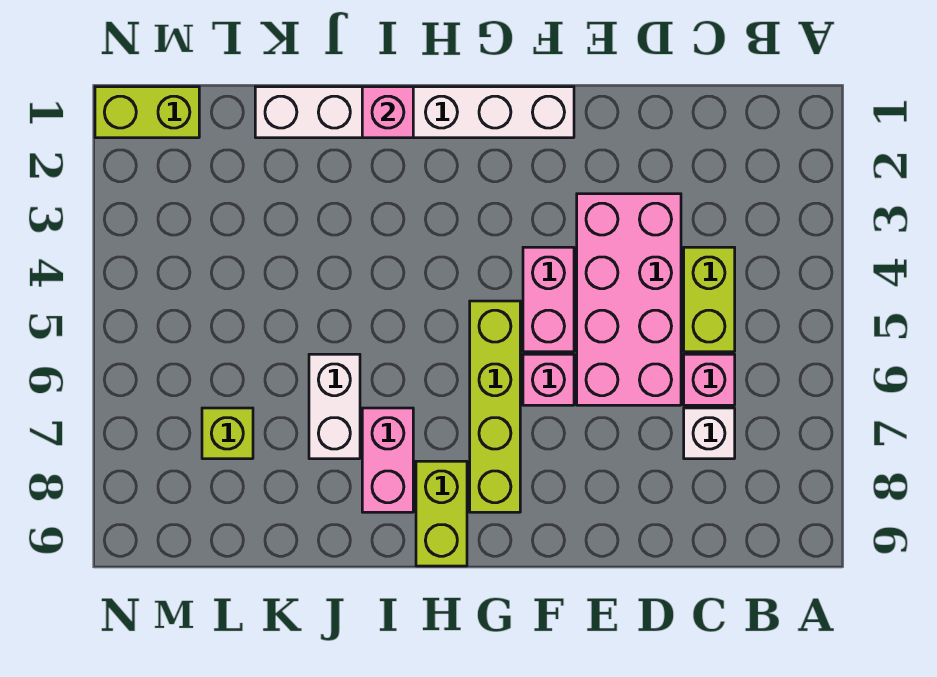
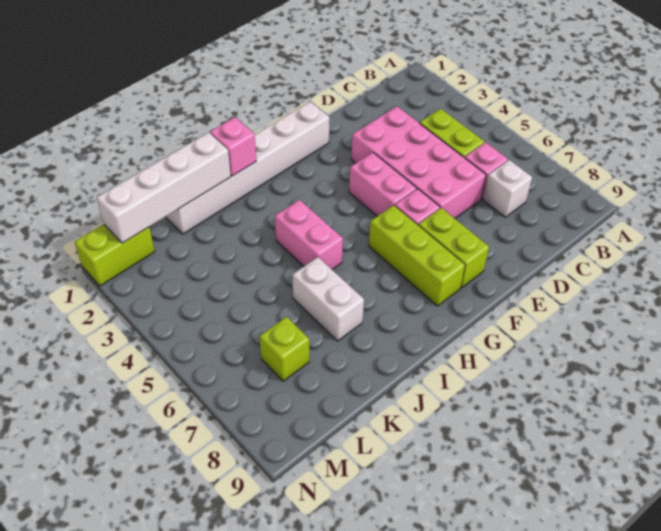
lime 1x4 brick [470,301,520,512] -> lime 1x3 brick [369,205,465,306]
lime 1x2 brick [416,461,467,566] -> lime 1x2 brick moved to [418,208,489,288]
pink 1x2 brick [362,408,413,512] -> pink 1x2 brick moved to [275,200,343,270]
none -> white 1x4 brick [97,132,231,243]

